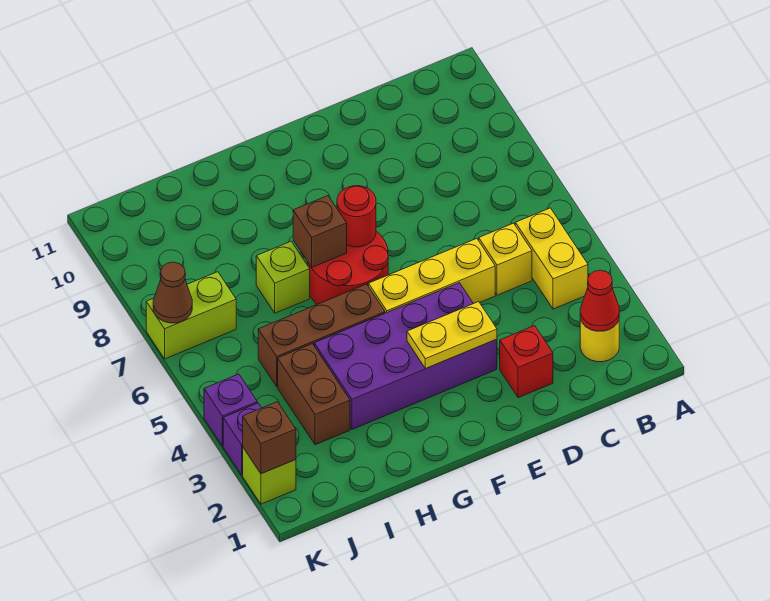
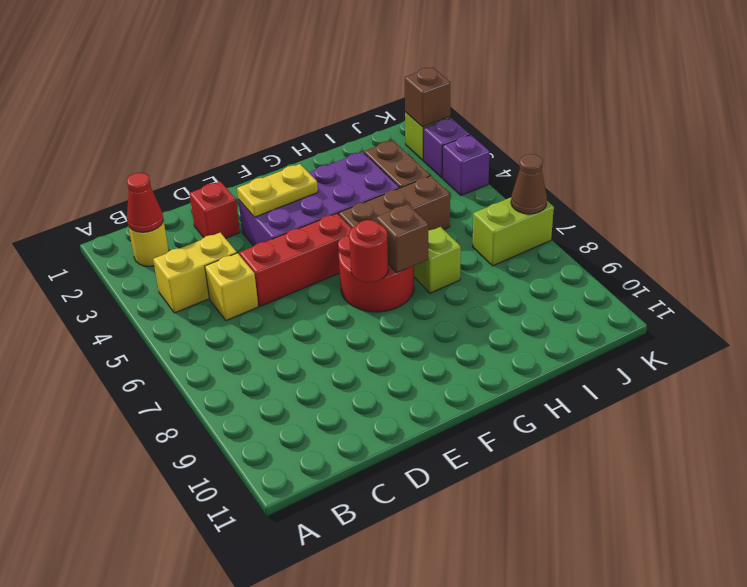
yellow 1x2 brick [515,208,588,309] -> yellow 1x2 brick turned to [153,233,237,313]
yellow 1x3 brick [368,238,495,313] -> red 1x3 brick [239,213,352,306]

